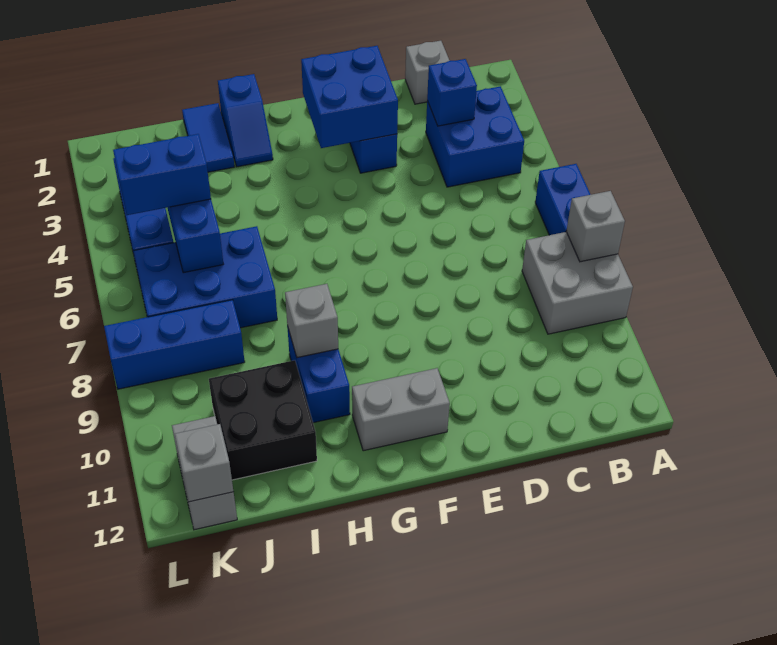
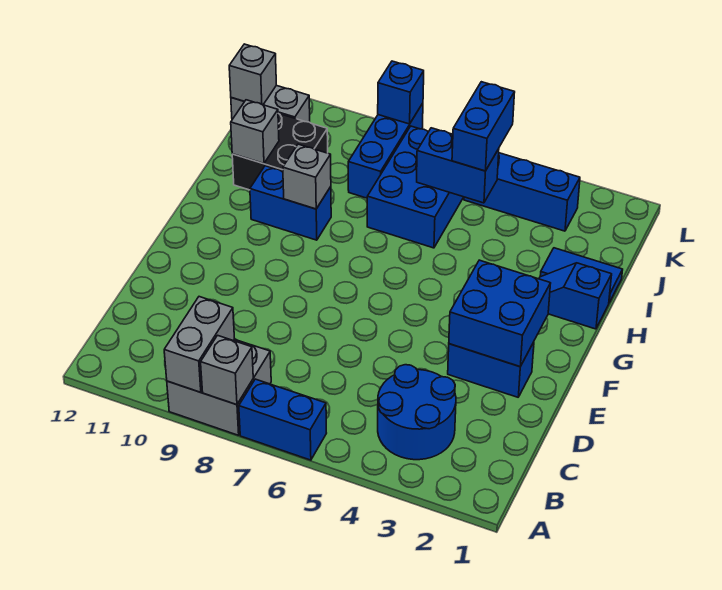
blue 2x2 brick [426,86,524,187] -> blue 2x2 round brick [378,365,456,460]
grey 1x1 brick [405,41,450,104] -> grey 1x1 brick moved to [231,100,279,164]
blue 1x1 brick [427,59,477,126] -> blue 1x1 brick moved to [378,61,424,124]
grey 1x2 brick [352,368,450,451] -> grey 1x2 brick moved to [164,297,235,392]

